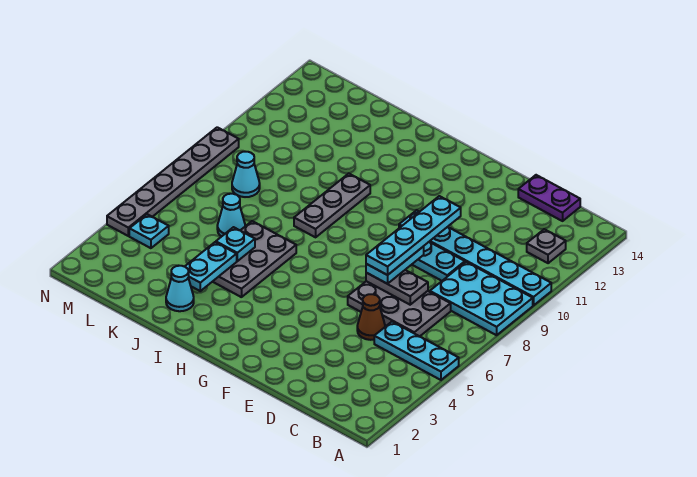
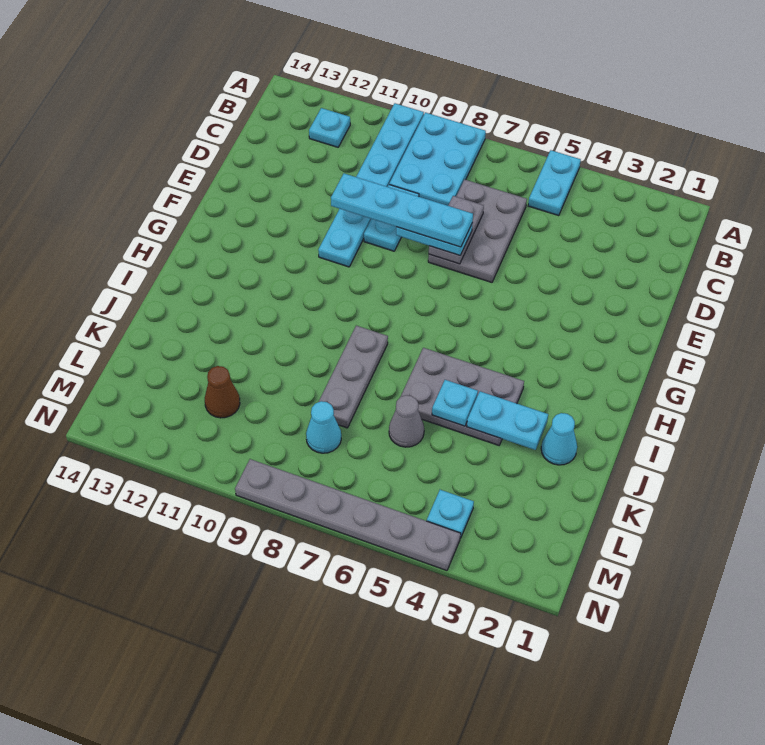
cyan 1x3 plate [374,322,459,380] -> cyan 1x2 plate [528,150,581,216]
grey 1x1 plate [527,229,566,263] -> cyan 1x1 plate [309,108,350,147]
purple 1x2 plate [518,175,580,221] -> none
brown 1x1 cone [357,294,385,340] -> brown 1x1 cone moved to [205,366,240,418]
grey 1x3 plate [294,174,370,237] -> grey 1x3 plate turned to [319,326,388,428]
cyan 1x1 cone [217,194,245,236] -> grey 1x1 cone [389,395,424,447]

